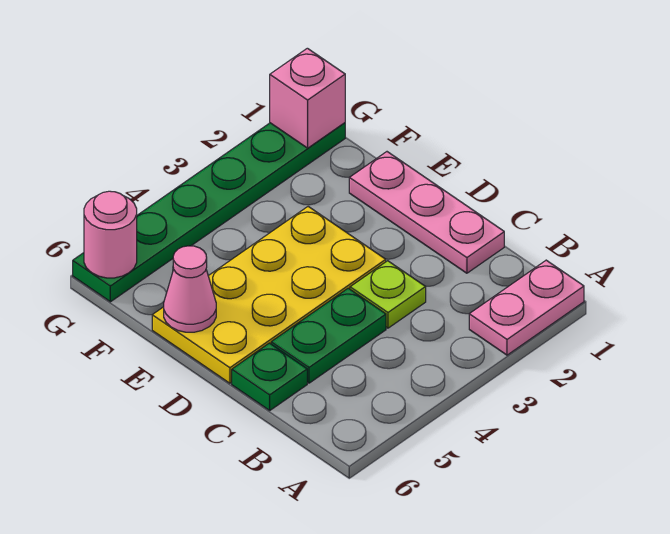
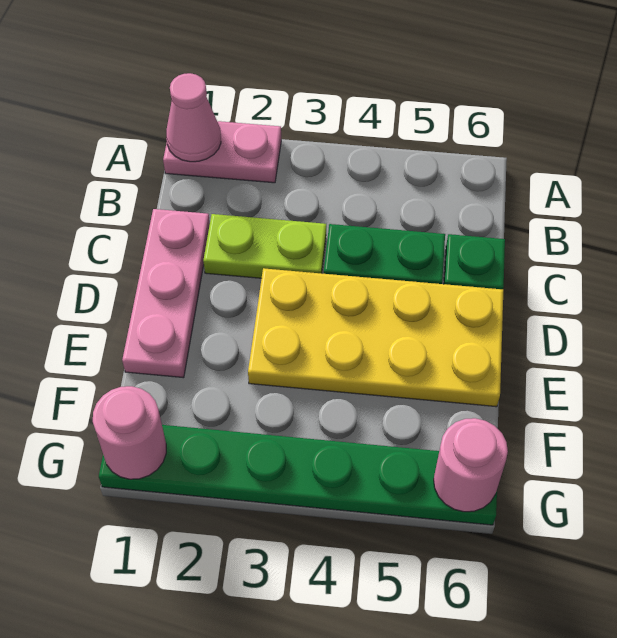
lime 1x1 plate [350,261,426,328] -> lime 1x2 plate [203,214,326,278]
pink 1x1 cone [164,246,216,332] -> pink 1x1 cone moved to [166,73,221,162]
pink 1x1 brick [270,48,345,148] -> pink 1x1 round brick [93,386,166,479]

